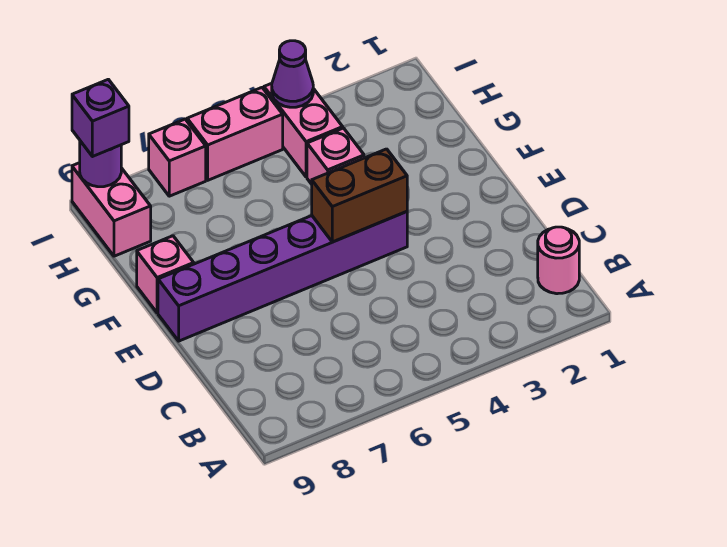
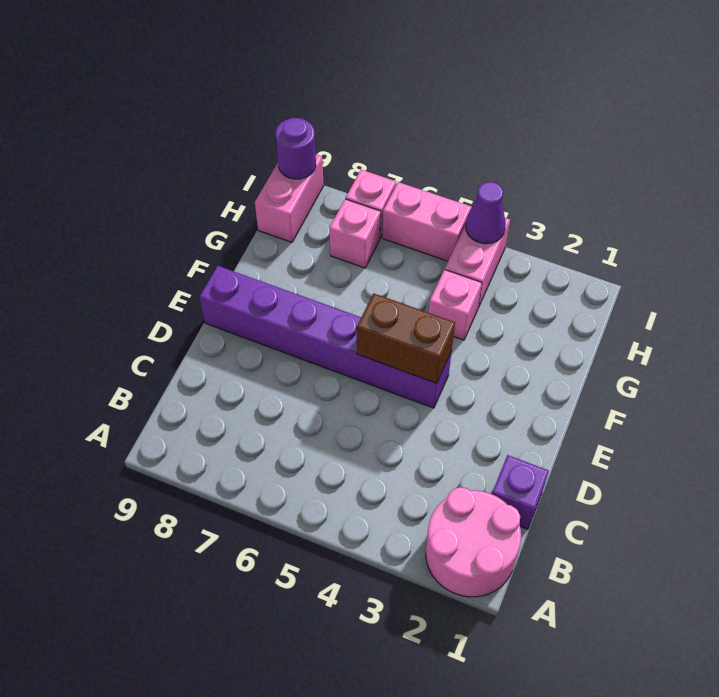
pink 1x1 round brick [538,227,579,294] -> pink 2x2 round brick [426,487,521,597]
pink 1x1 brick [137,236,194,313] -> pink 1x1 brick moved to [329,199,381,268]
purple 1x1 brick [72,79,129,157] -> purple 1x1 brick moved to [492,455,549,529]

